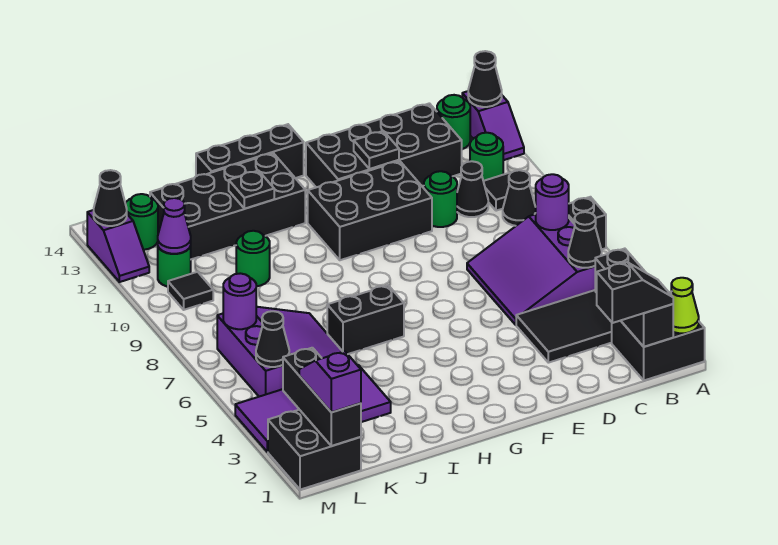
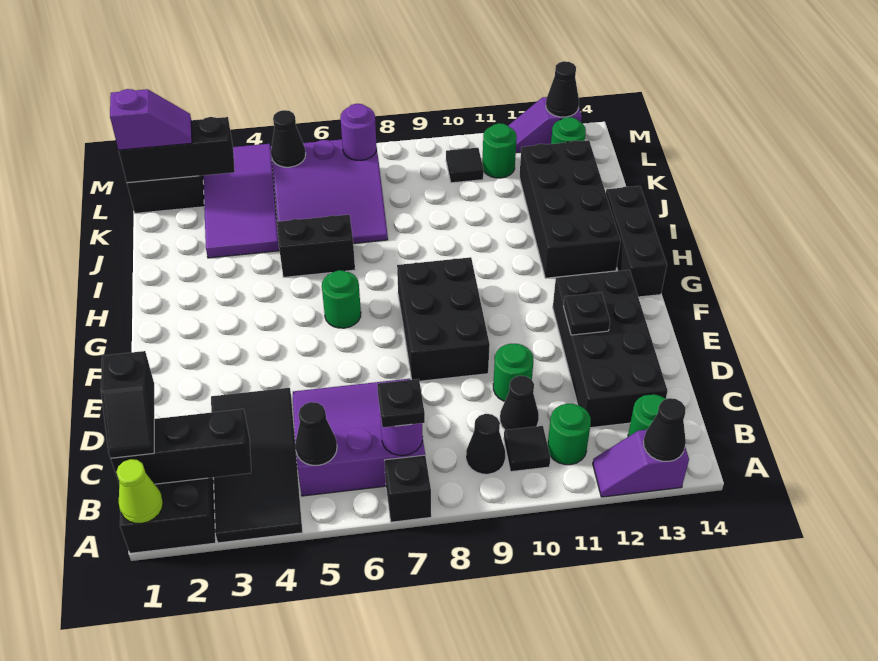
black 2x3 brick [308,161,432,260] -> black 2x3 brick moved to [397,257,490,381]
black 1x2 brick [327,285,404,354] -> black 1x2 brick turned to [277,215,355,277]
black 1x1 plate [229,170,274,209] -> black 1x1 plate moved to [377,379,425,427]
green 1x1 round brick [236,231,270,286] -> green 1x1 round brick moved to [322,270,361,328]
purple 1x1 cone [158,198,191,254] -> none

